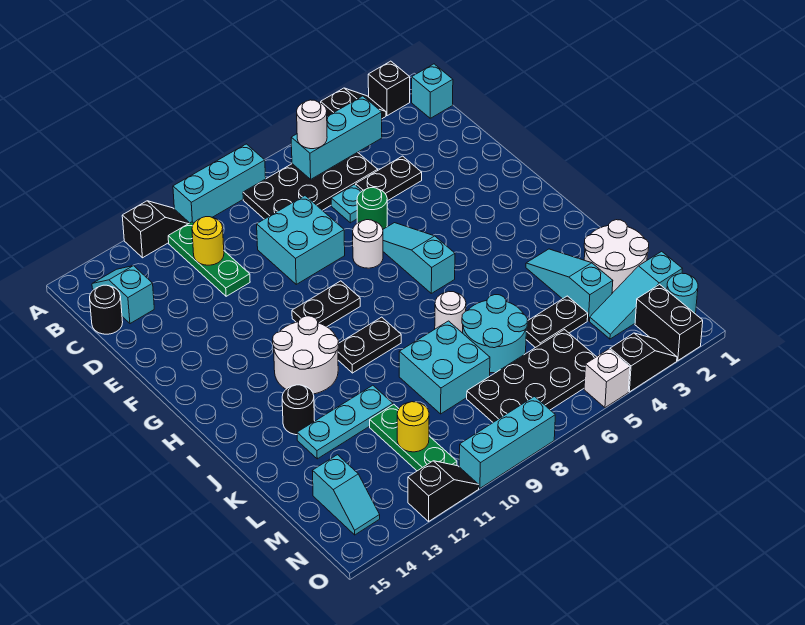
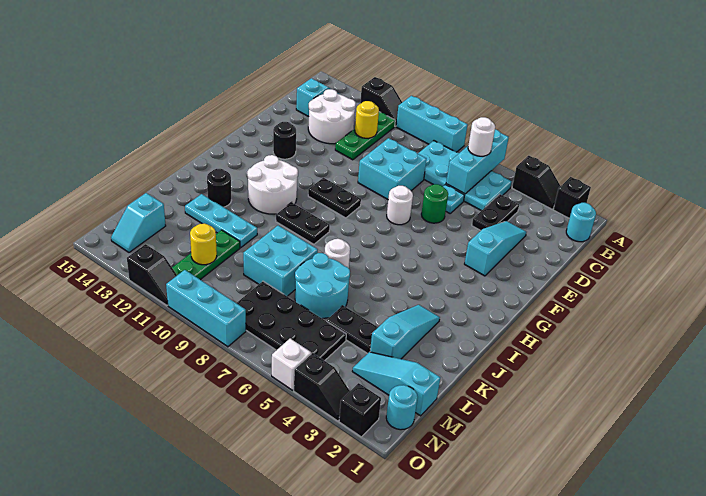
cyan 1x1 brick [412,64,453,118] -> cyan 1x1 round brick [566,203,596,242]
cyan 1x3 brick [291,96,382,179] -> cyan 1x3 brick turned to [446,129,509,194]
black 2x4 plate [243,152,378,219] -> cyan 2x4 plate [418,141,512,211]
black 1x1 round brick [90,285,123,334] -> black 1x1 round brick moved to [273,122,296,159]
black 1x2 plate [356,156,422,201] -> black 1x2 plate turned to [472,194,519,231]
cyan 1x3 slope [383,223,455,293] -> cyan 1x3 slope moved to [465,221,526,276]
white 2x2 round brick [584,220,649,293] -> white 2x2 round brick moved to [308,89,356,144]
black 1x2 brick [635,284,703,361] -> black 1x1 brick [339,383,381,437]

